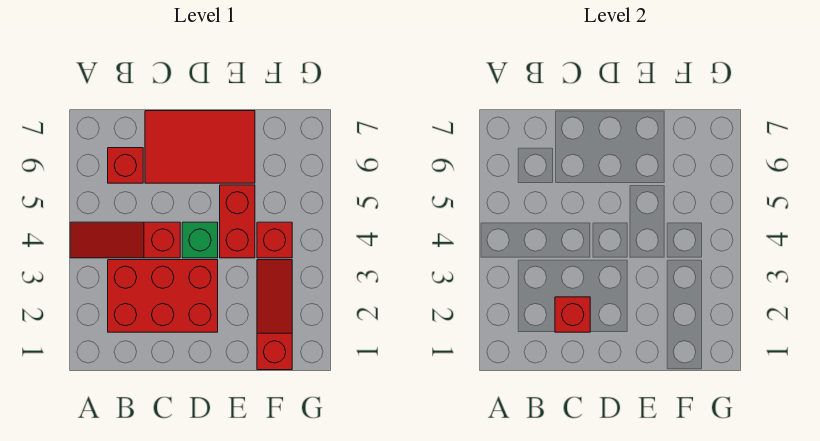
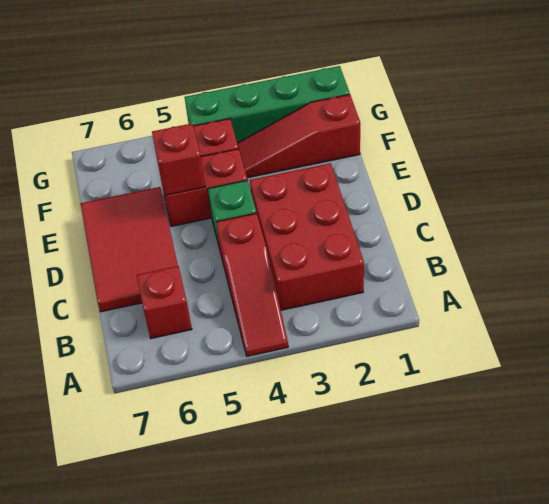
red 1x1 brick [555,297,590,332] -> red 1x1 brick moved to [152,124,205,195]
none -> green 1x4 brick [185,66,350,143]

